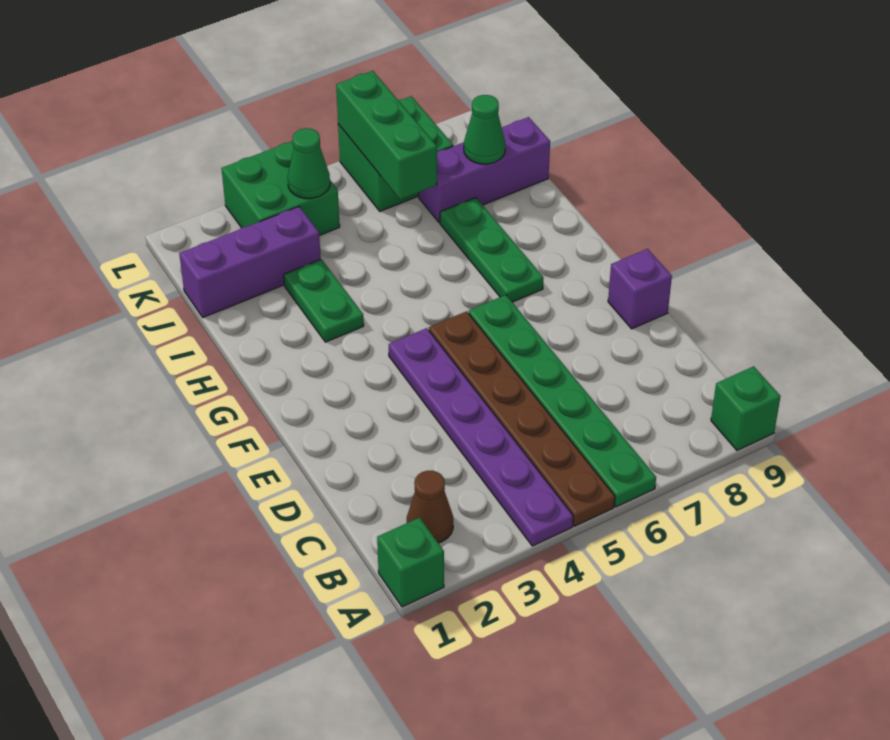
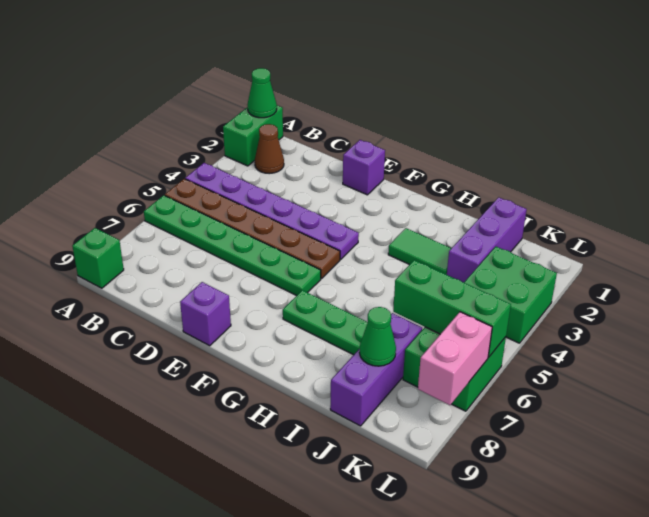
green 1x1 brick [377,518,444,607] -> green 1x2 brick [223,105,283,166]
none -> purple 1x1 brick [343,140,385,195]
green 1x2 plate [284,259,364,342] -> green 1x2 tile [388,228,451,275]
green 1x1 cone [288,128,330,198] -> green 1x1 cone moved to [247,68,277,118]
none -> pink 1x2 brick [418,312,492,405]

